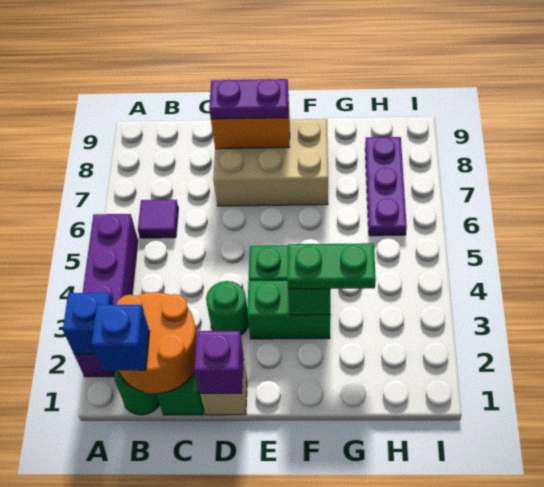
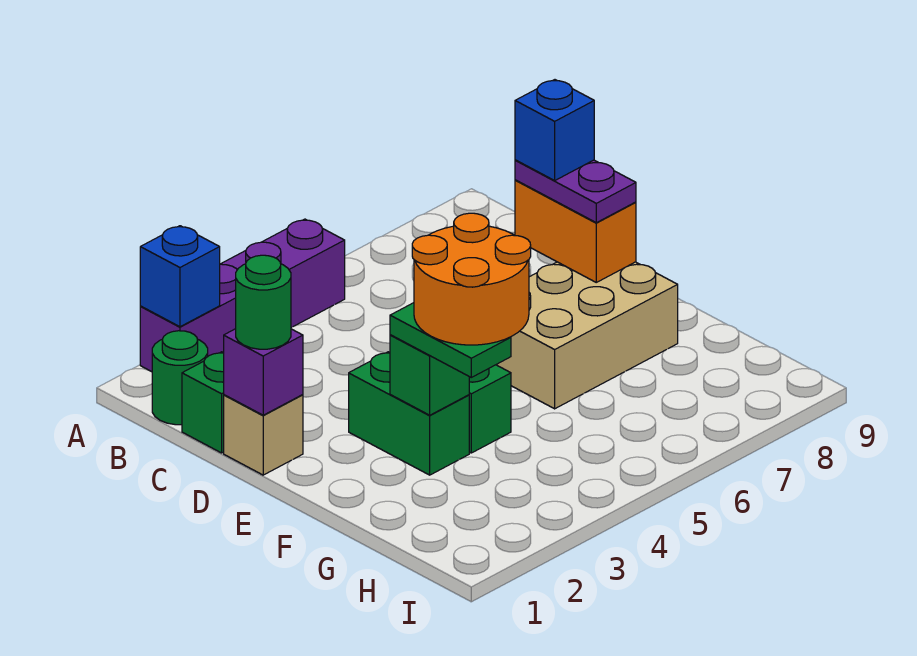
orange 2x2 round brick [116,292,197,394] -> orange 2x2 round brick moved to [412,213,531,345]
blue 1x1 brick [92,305,150,370] -> blue 1x1 brick moved to [515,80,594,180]
purple 1x1 tile [138,200,178,238] -> none
green 1x1 round brick [206,281,248,335] -> green 1x1 round brick moved to [236,255,291,349]
tan 2x3 brick [213,119,328,206] -> tan 2x3 brick turned to [496,262,678,409]
purple 1x3 plate [365,137,407,236] -> none

